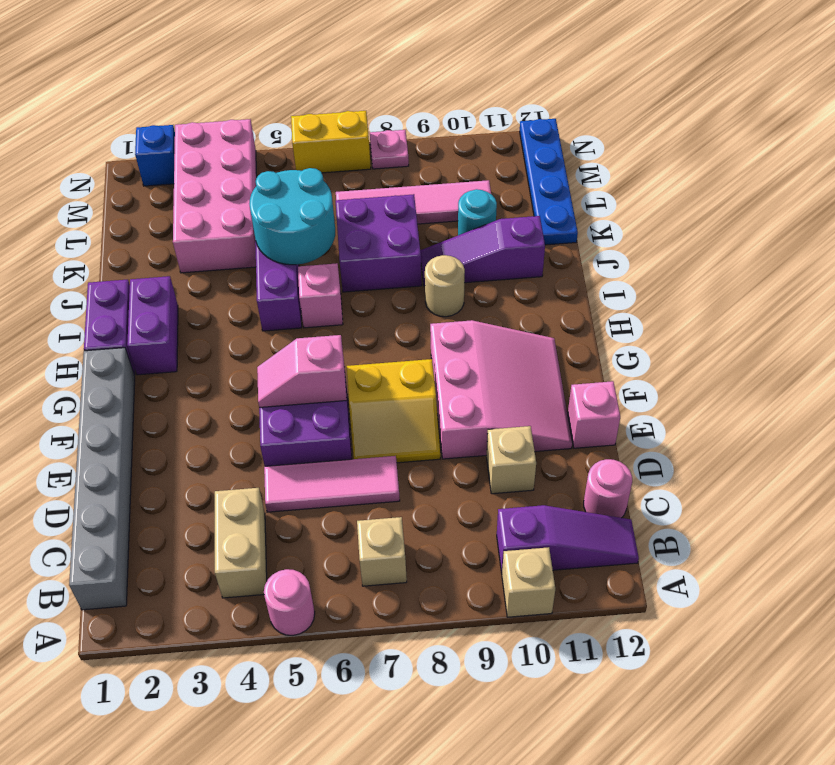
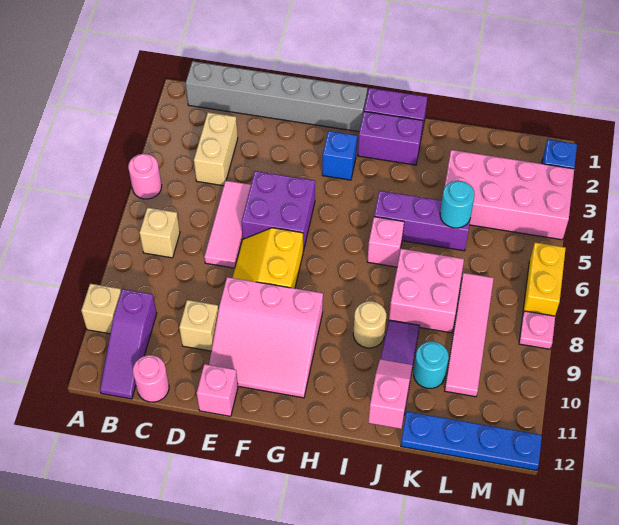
tan 1x2 brick [215,488,267,598] -> tan 1x2 brick turned to [194,112,238,186]
pink 1x2 slope [257,335,347,408] -> pink 1x2 slope moved to [368,359,412,429]
none -> blue 1x1 brick [322,131,357,180]
cyan 2x2 round brick [249,168,335,265] -> cyan 1x1 round brick [440,181,475,228]
purple 2x2 brick [336,194,422,292] -> pink 2x2 brick [389,249,464,333]

